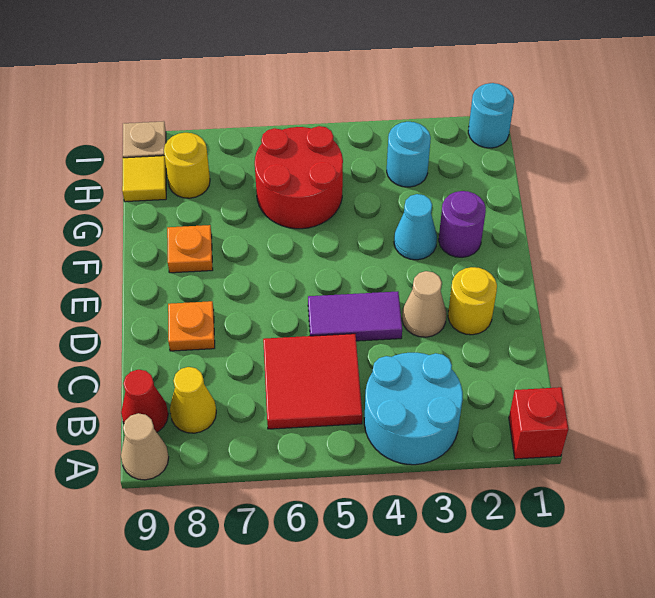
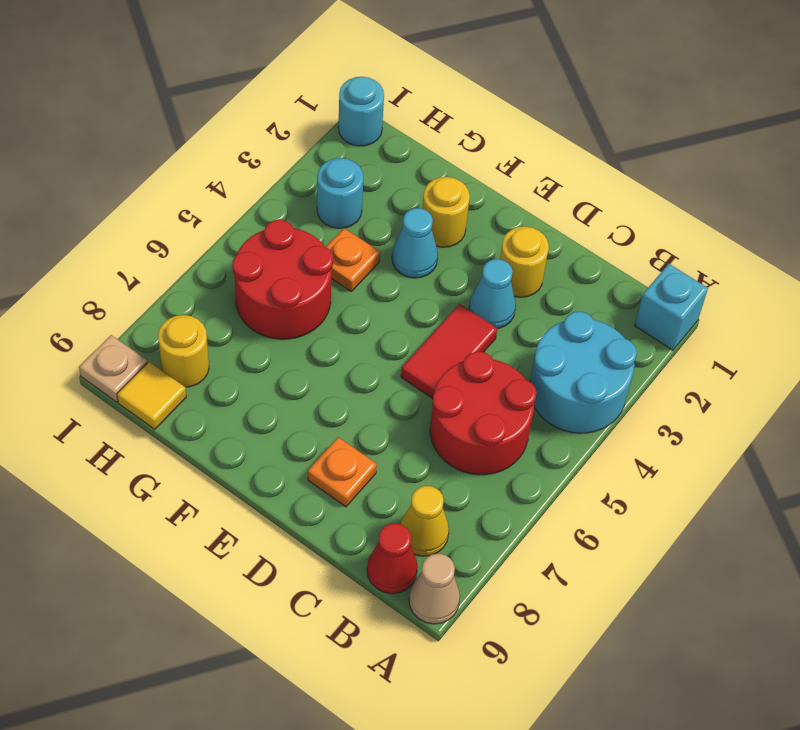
red 1x1 brick [509,387,568,459] -> cyan 1x1 brick [634,264,708,350]
red 2x2 tile [263,334,362,429] -> red 2x2 round brick [430,351,536,475]
tan 1x1 cone [402,271,446,337] -> cyan 1x1 cone [469,259,516,328]
purple 1x2 tile [308,291,402,341] -> red 1x2 tile [401,304,497,399]
purple 1x1 round brick [439,191,486,257] -> yellow 1x1 round brick [422,177,470,247]
orange 1x1 plate [167,225,213,273] -> orange 1x1 plate moved to [326,228,380,291]

